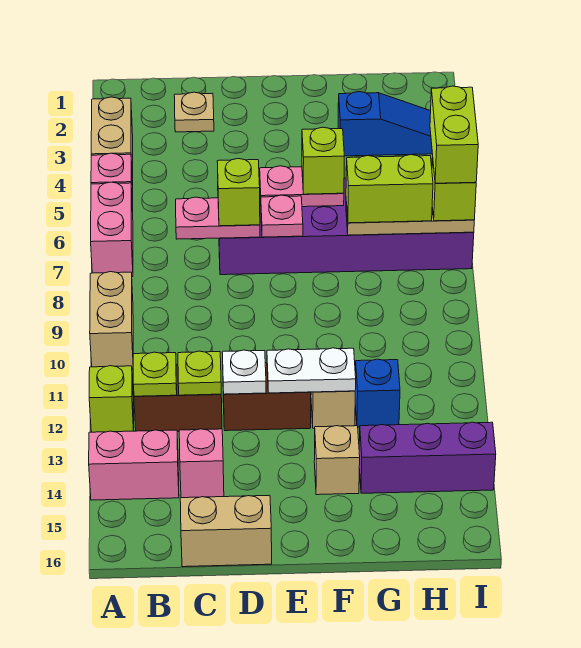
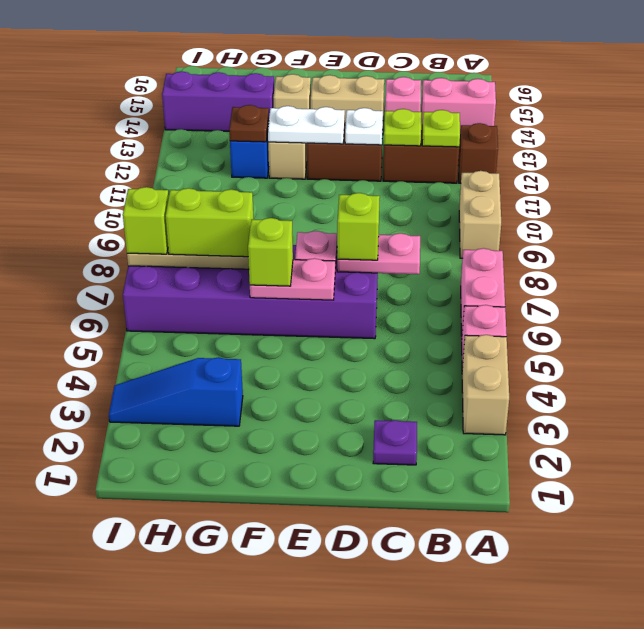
lime 1x1 brick [89,366,134,432] -> brown 1x1 brick [458,123,498,183]
tan 1x1 plate [174,92,214,132] -> purple 1x1 plate [373,420,417,465]
tan 1x2 brick [180,495,272,567] -> tan 1x2 brick moved to [311,75,384,135]
none -> brown 1x1 plate [229,105,269,142]
lime 1x2 brick [430,86,478,183] -> none

